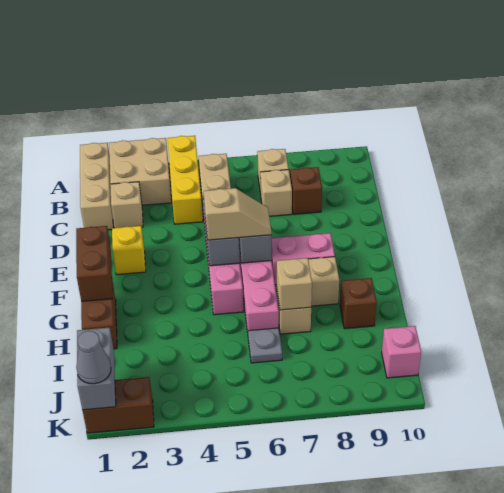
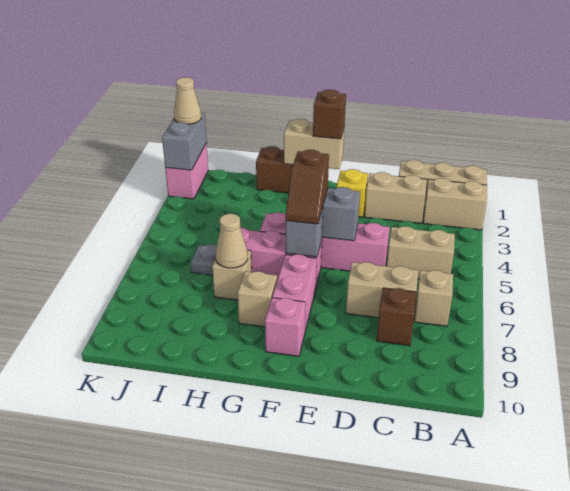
tan 2x2 brick [109,138,171,205] -> tan 1x2 brick [423,178,487,230]
yellow 1x3 brick [168,136,203,224] -> none
tan 1x1 brick [110,182,143,228] -> tan 1x2 brick [365,172,427,223]
tan 1x1 brick [260,170,292,216] -> tan 1x2 brick [346,262,418,318]
brown 1x2 brick [76,226,112,302] -> tan 1x2 brick [284,119,344,169]
tan 1x2 slope [204,188,271,240] -> brown 1x2 slope [286,150,329,224]
tan 1x1 brick [277,258,312,310] -> tan 1x1 cone [215,214,248,268]
brown 1x1 brick [340,278,377,329] -> brown 1x1 brick moved to [313,90,346,139]
grey 1x2 brick [77,327,116,410] -> grey 1x2 brick turned to [162,113,207,170]
pink 1x1 brick [382,326,421,378] -> pink 1x1 brick moved to [265,298,306,356]
brown 1x2 brick [82,377,154,433] -> pink 1x2 brick [165,143,208,199]
grey 1x1 cone [76,331,111,384] -> tan 1x1 cone [174,77,201,124]

